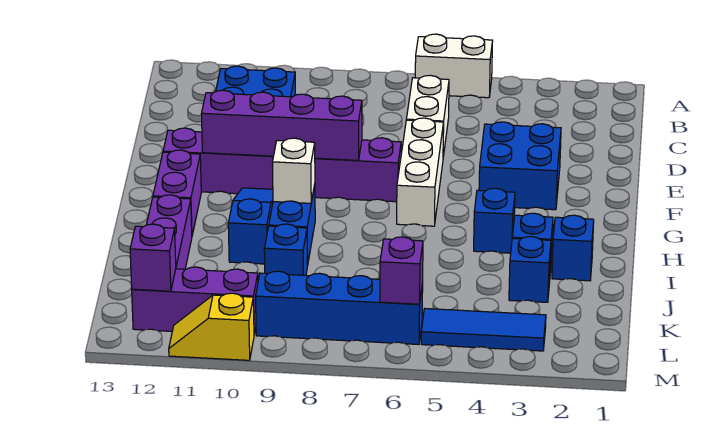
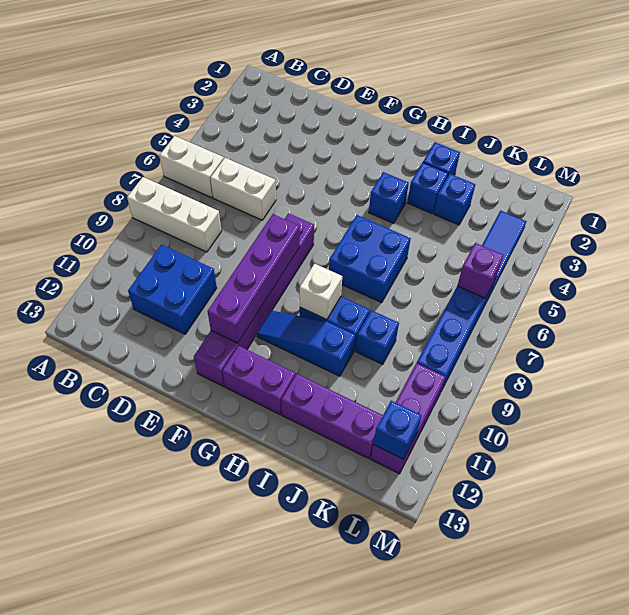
white 1x2 brick [415,34,493,98] -> white 1x2 brick turned to [160,136,224,198]
blue 2x2 brick [479,122,561,210] -> blue 2x2 brick moved to [329,215,411,303]
white 1x3 brick [397,118,444,226] -> white 1x3 brick moved to [127,177,221,252]
purple 1x1 brick [130,224,176,291] -> blue 1x1 brick [373,401,422,459]
yellow 1x2 slope [169,293,254,360] -> none

